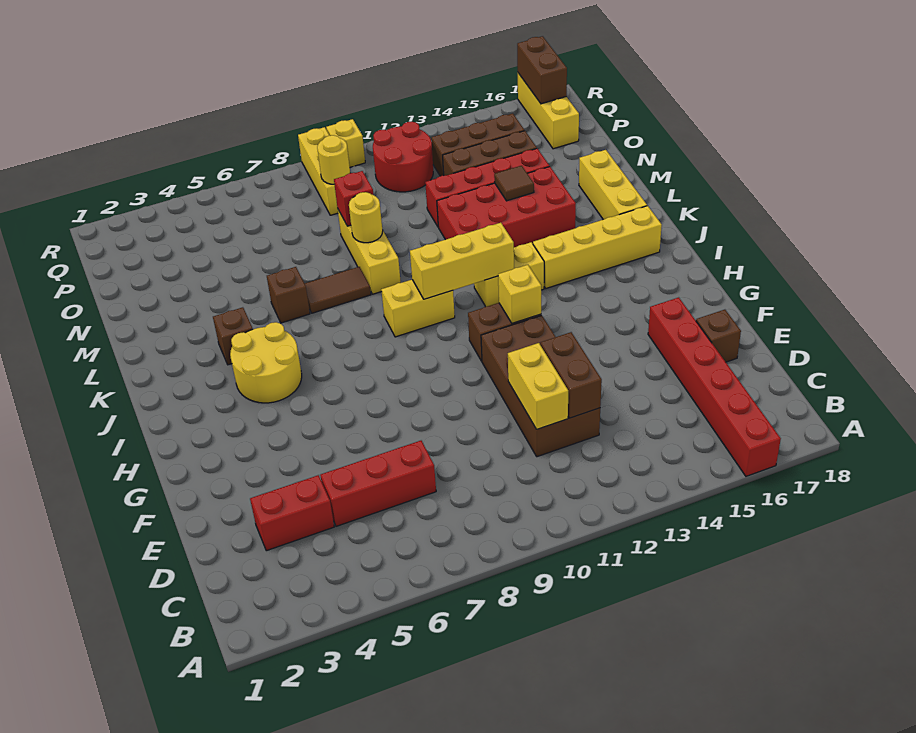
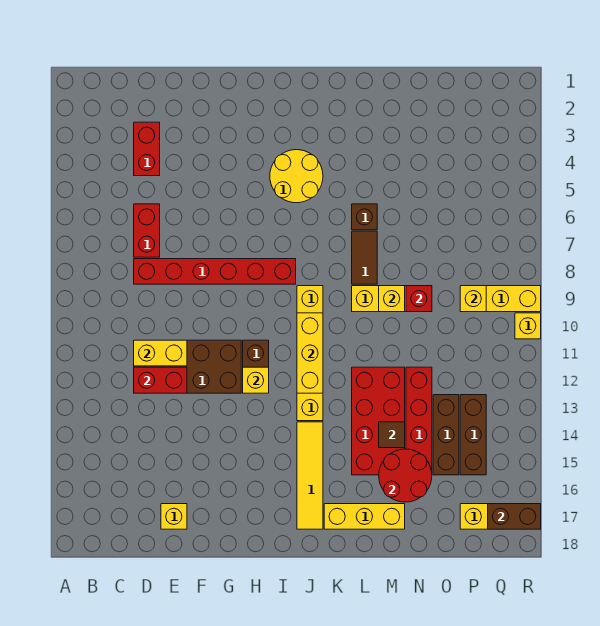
red 1x6 brick [648,297,781,476] -> red 1x6 brick moved to [134,259,296,284]
red 1x3 brick [320,441,436,526] -> red 1x2 brick [134,204,160,257]
brown 1x2 brick [540,332,602,418] -> red 1x2 brick [134,367,187,393]
brown 1x1 brick [696,309,741,362] -> yellow 1x1 brick [161,504,187,529]
yellow 1x4 brick [533,206,662,288] -> yellow 1x4 tile [297,422,323,529]
brown 1x1 brick [213,307,253,365] -> none
yellow 1x1 round brick [349,192,383,243] -> yellow 1x1 brick [379,286,405,312]
yellow 1x1 round brick [317,135,350,184] -> yellow 1x1 brick [460,286,486,312]
red 2x2 round brick [373,122,433,192] -> red 2x2 round brick moved to [379,449,432,502]

